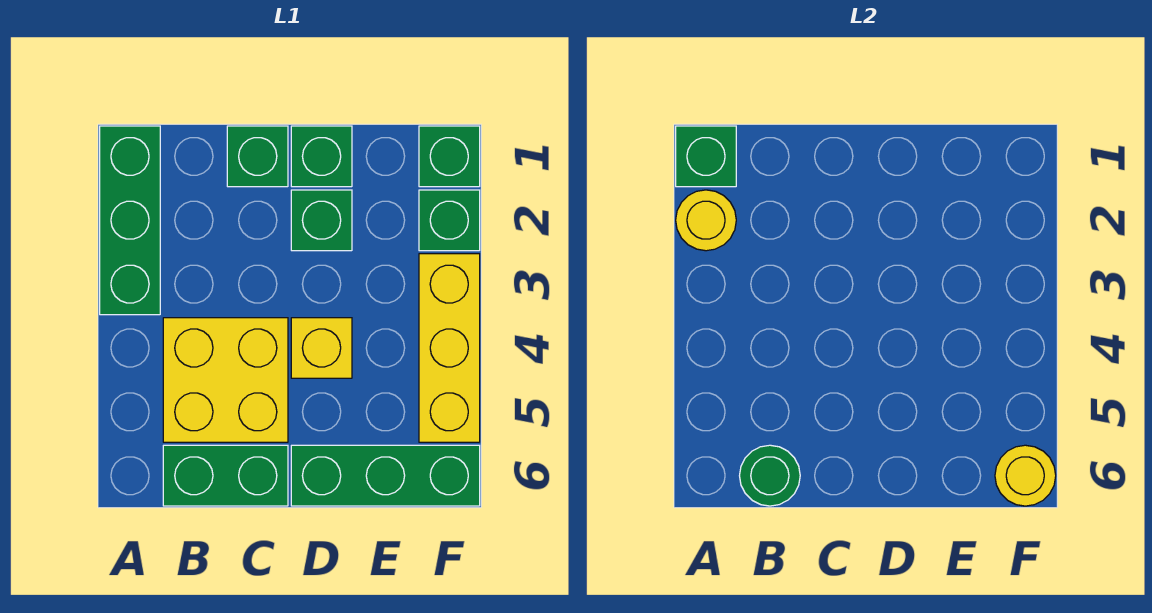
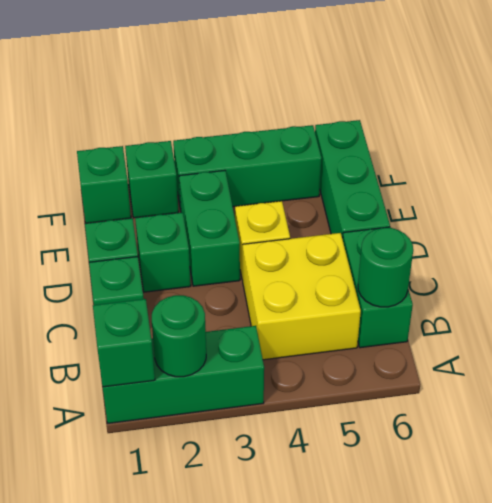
yellow 1x1 round brick [676,190,736,251] -> green 1x1 round brick [152,295,206,377]
none -> green 1x2 brick [179,170,240,286]
yellow 1x3 brick [419,254,480,442] -> green 1x3 brick [173,125,322,210]
yellow 1x1 round brick [995,445,1056,506] -> none

